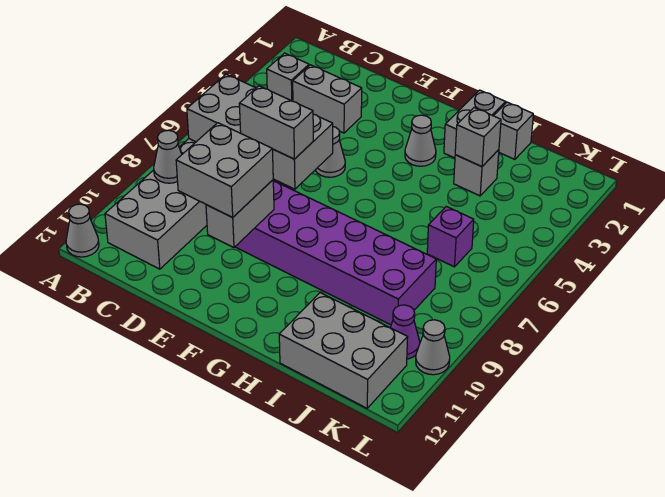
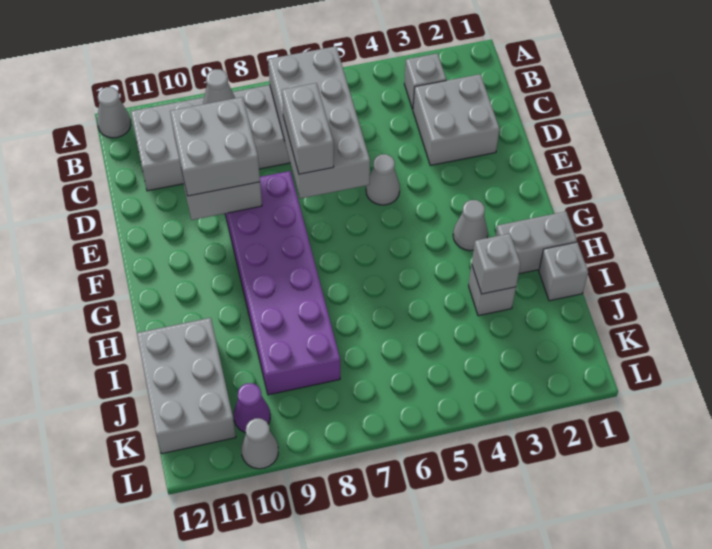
grey 1x2 brick [293,65,362,133] -> grey 2x2 brick [413,74,500,165]
purple 1x1 brick [427,206,474,267] -> none

